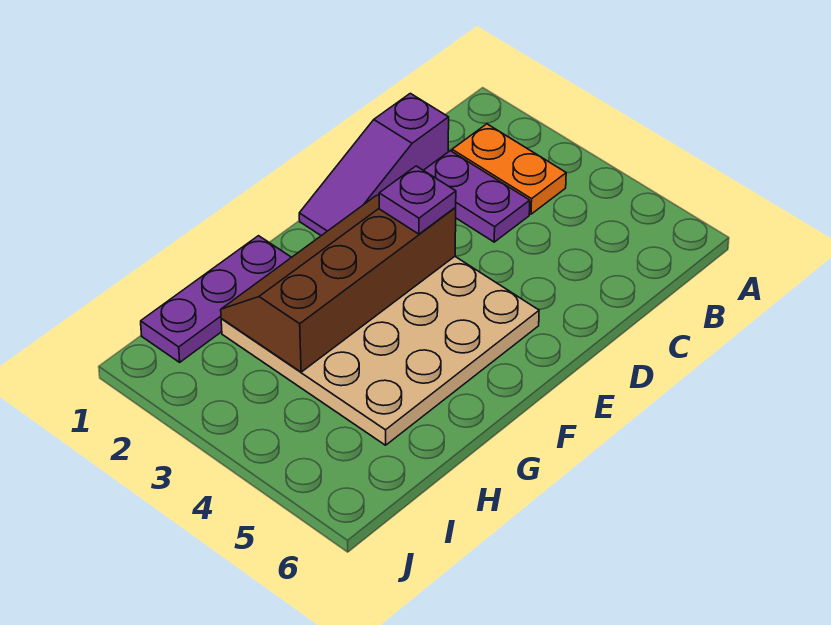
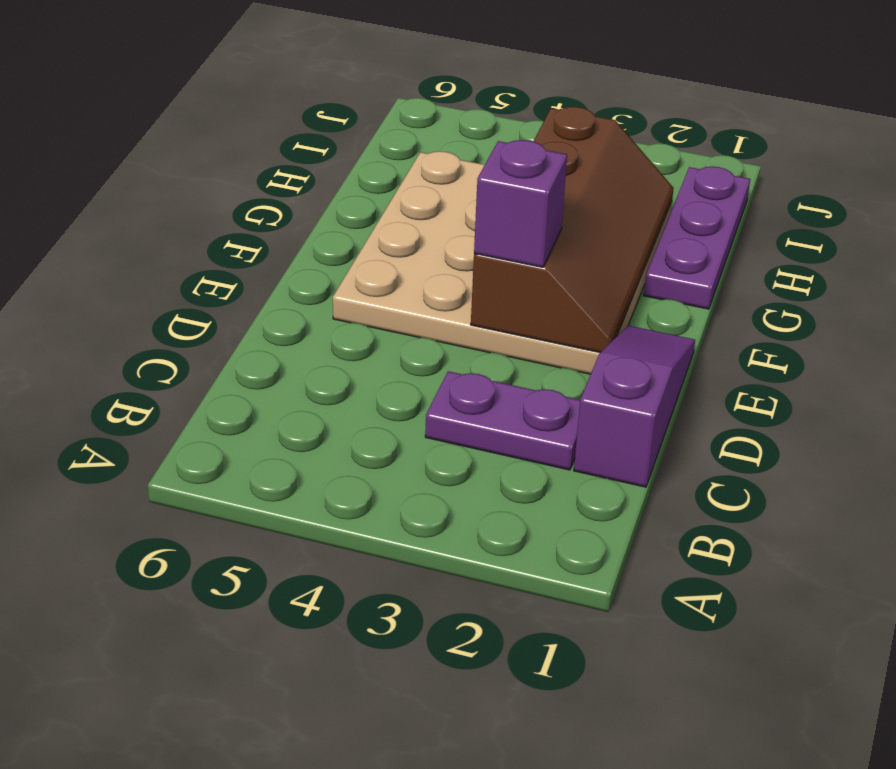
orange 1x2 plate [452,124,566,214] -> none
purple 1x1 plate [379,166,456,234] -> purple 1x1 brick [474,140,567,267]

